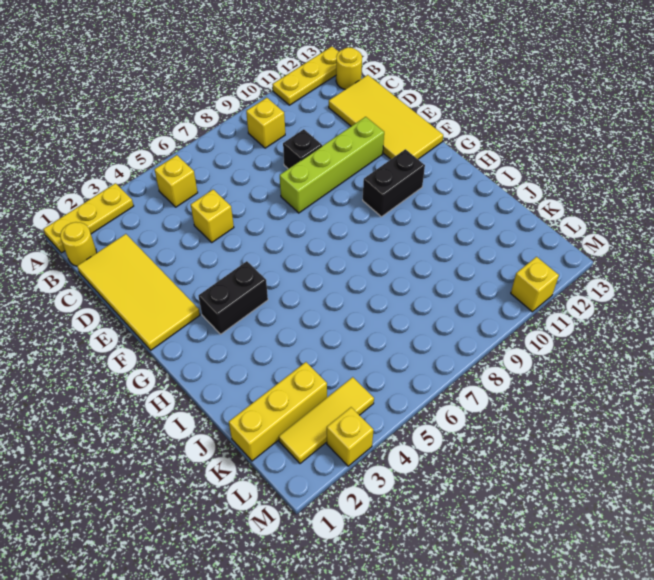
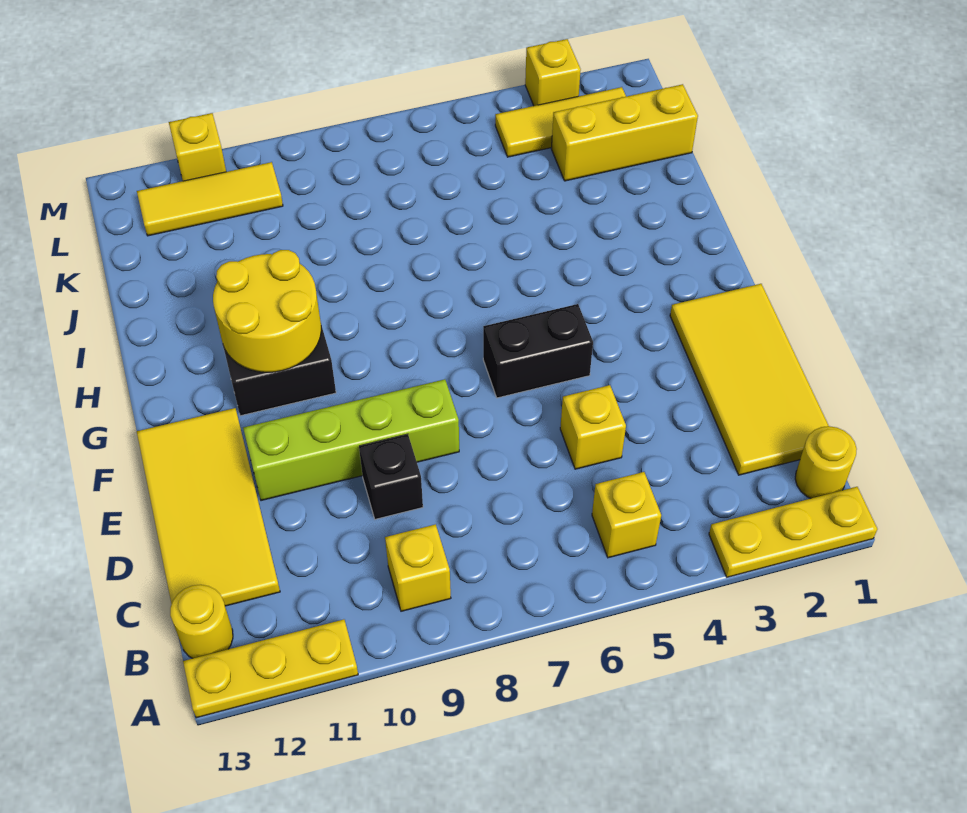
black 1x2 brick [198,261,268,334] -> black 1x2 brick moved to [483,304,593,398]
none -> yellow 2x2 round brick [213,250,321,372]
none -> yellow 1x3 tile [137,162,283,236]

